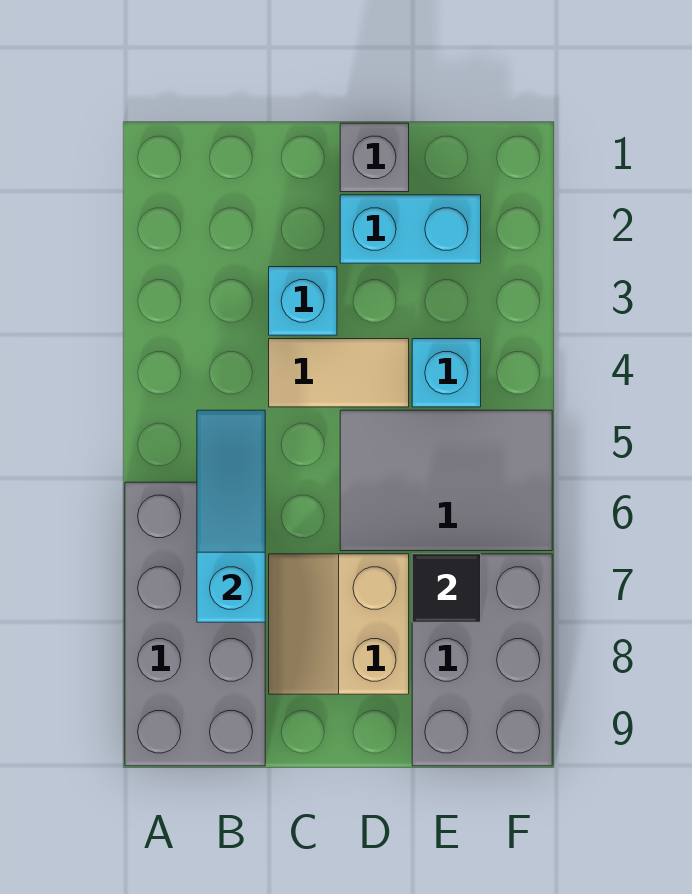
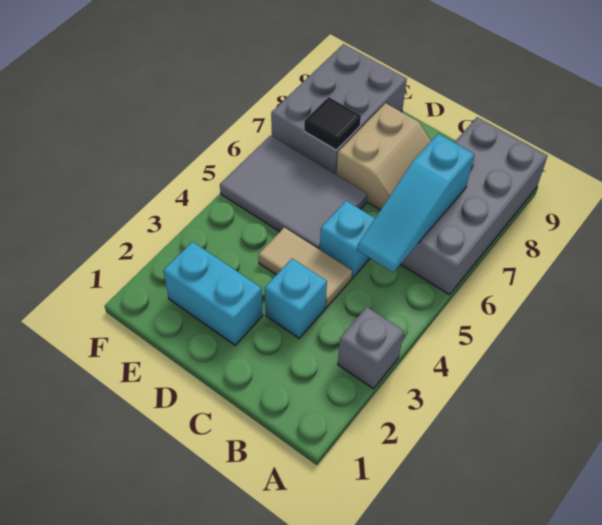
grey 1x1 brick [340,123,409,192] -> grey 1x1 brick moved to [338,307,404,389]
cyan 1x1 brick [412,339,481,407] -> cyan 1x1 brick moved to [320,201,375,278]

